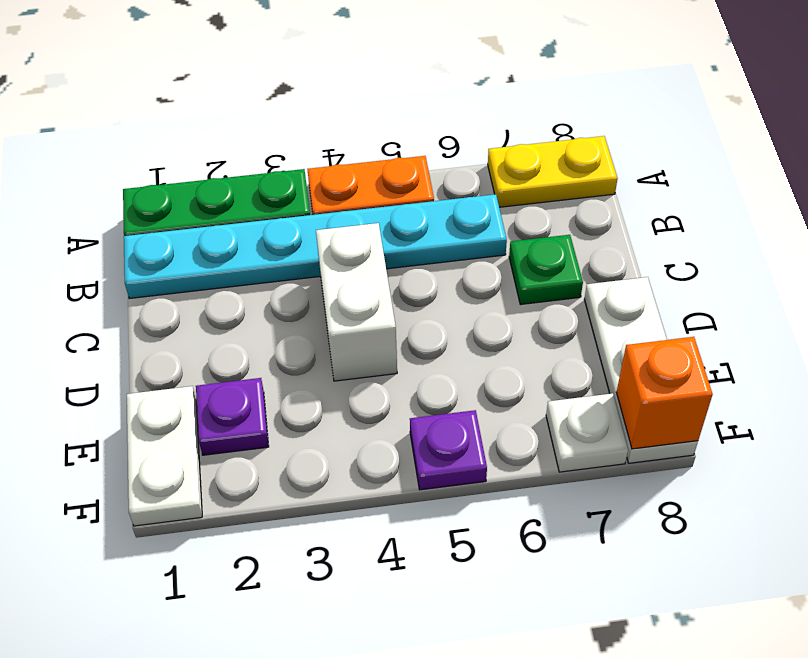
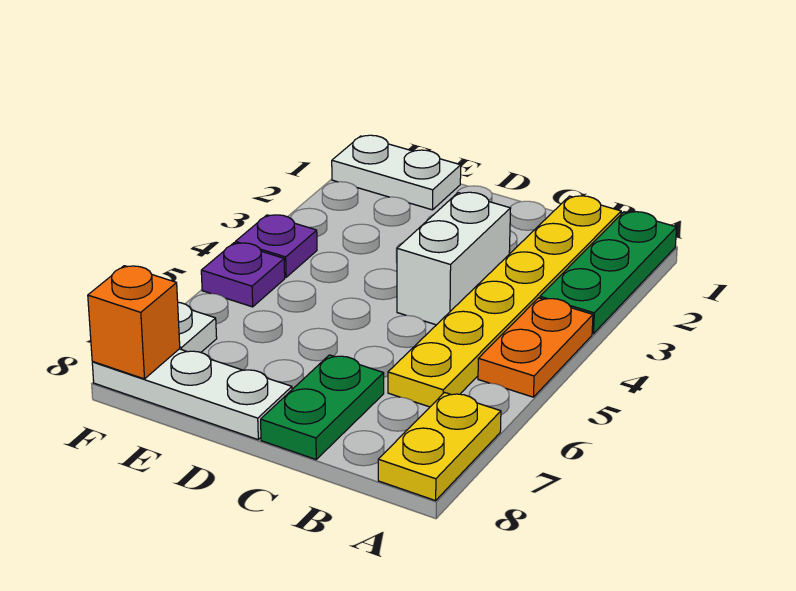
cyan 1x6 plate [124,194,507,299] -> yellow 1x6 plate [388,196,621,407]
white 1x2 brick [316,223,397,381] -> white 1x2 brick turned to [397,192,511,325]
green 1x1 plate [509,235,583,305] -> green 1x2 plate [261,355,384,459]
purple 1x1 plate [196,378,269,455] -> purple 1x1 plate moved to [235,215,317,277]

